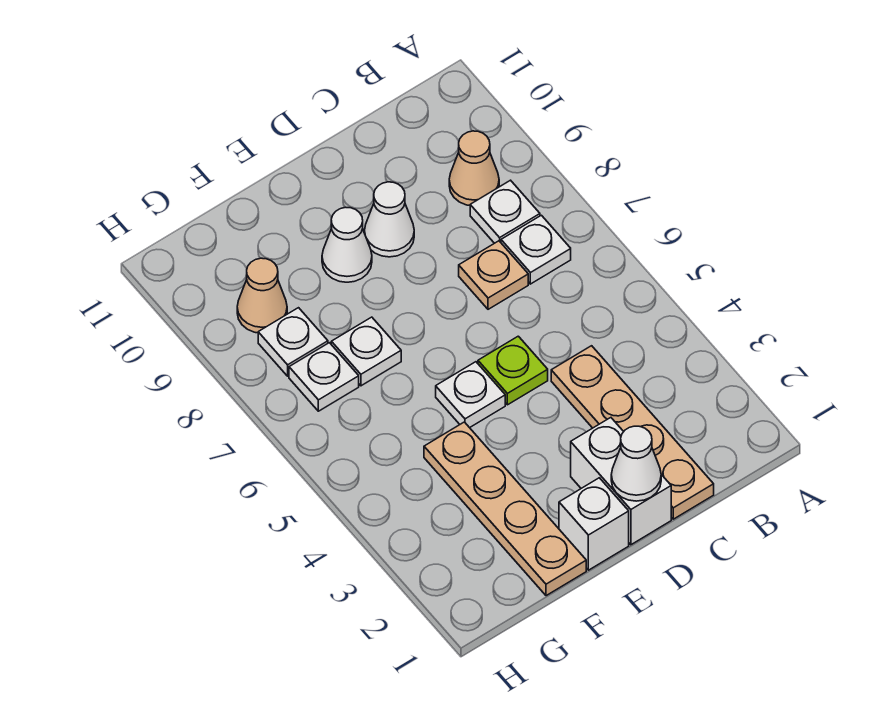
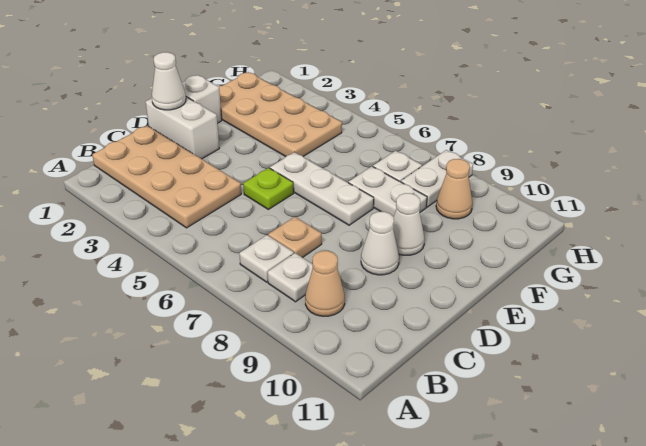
tan 1x4 plate [551,346,714,519] -> tan 2x4 plate [92,126,241,228]
white 1x1 plate [436,362,505,428] -> white 1x3 plate [270,152,374,225]
tan 1x4 plate [424,422,586,596] -> tan 2x4 plate [219,72,342,157]
white 1x1 plate [331,317,401,386] -> white 1x2 plate [348,166,427,217]
white 1x1 plate [258,308,328,376] -> white 1x2 plate [401,150,473,207]

